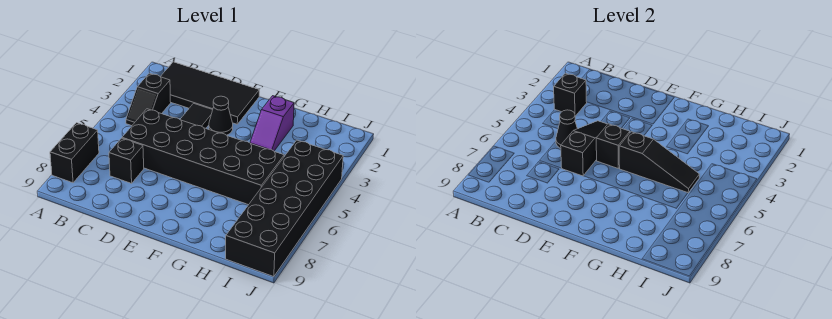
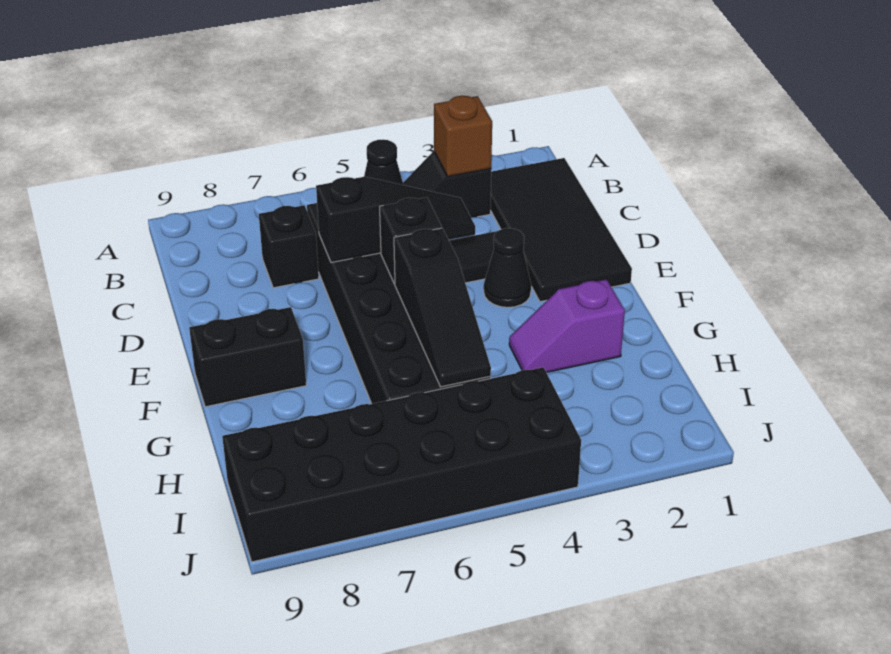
black 1x2 brick [50,123,99,183] -> black 1x2 brick moved to [189,307,306,407]
black 1x1 brick [554,73,587,116] -> brown 1x1 brick [434,96,492,177]

